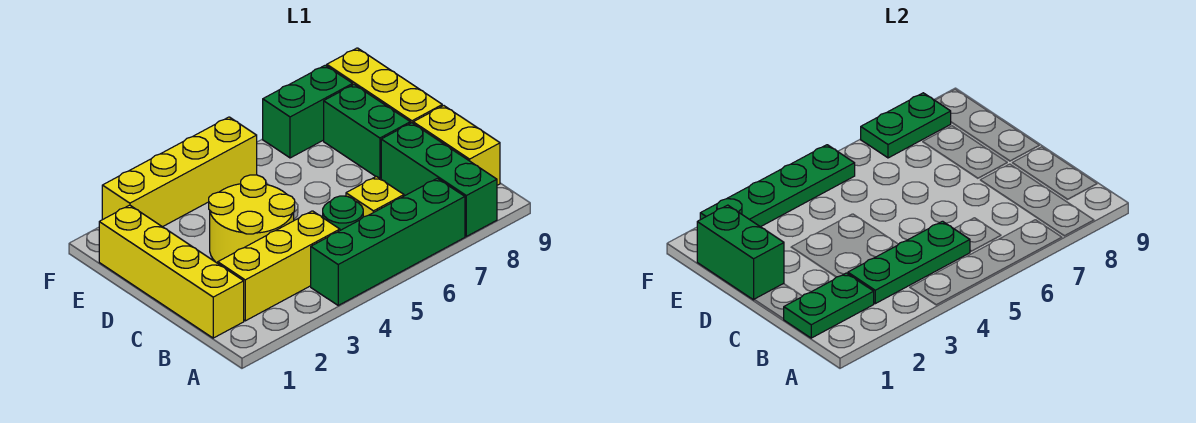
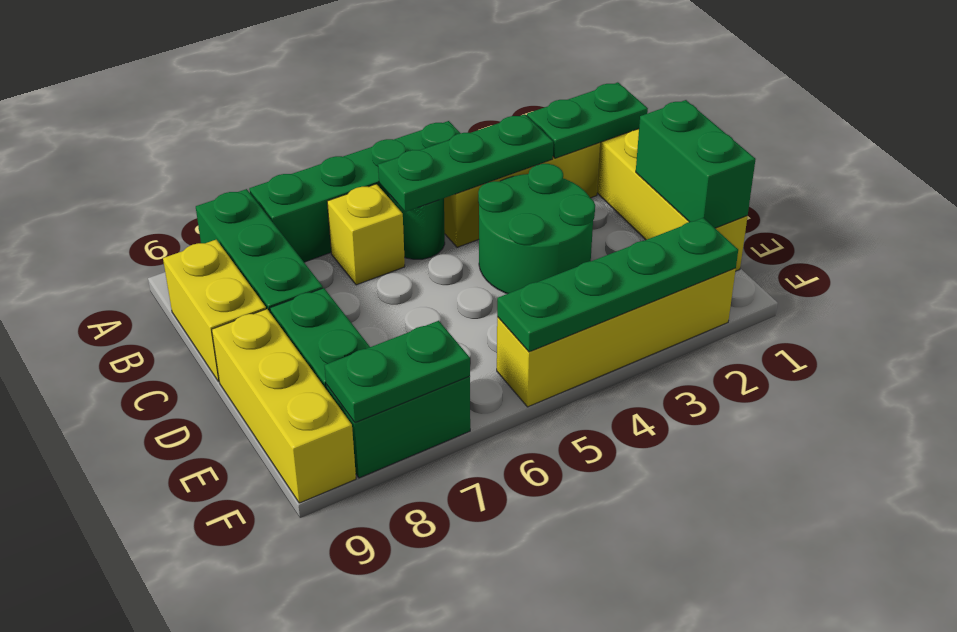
yellow 2x2 round brick [209,175,295,263] -> green 2x2 round brick [478,164,595,294]

